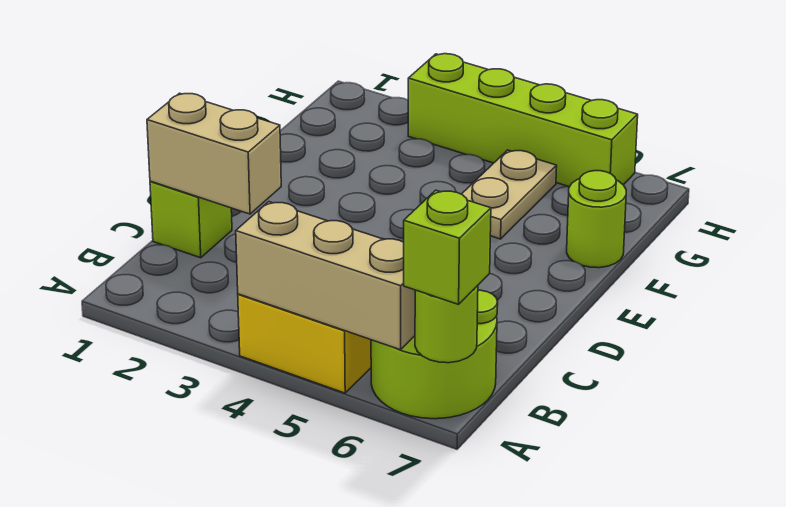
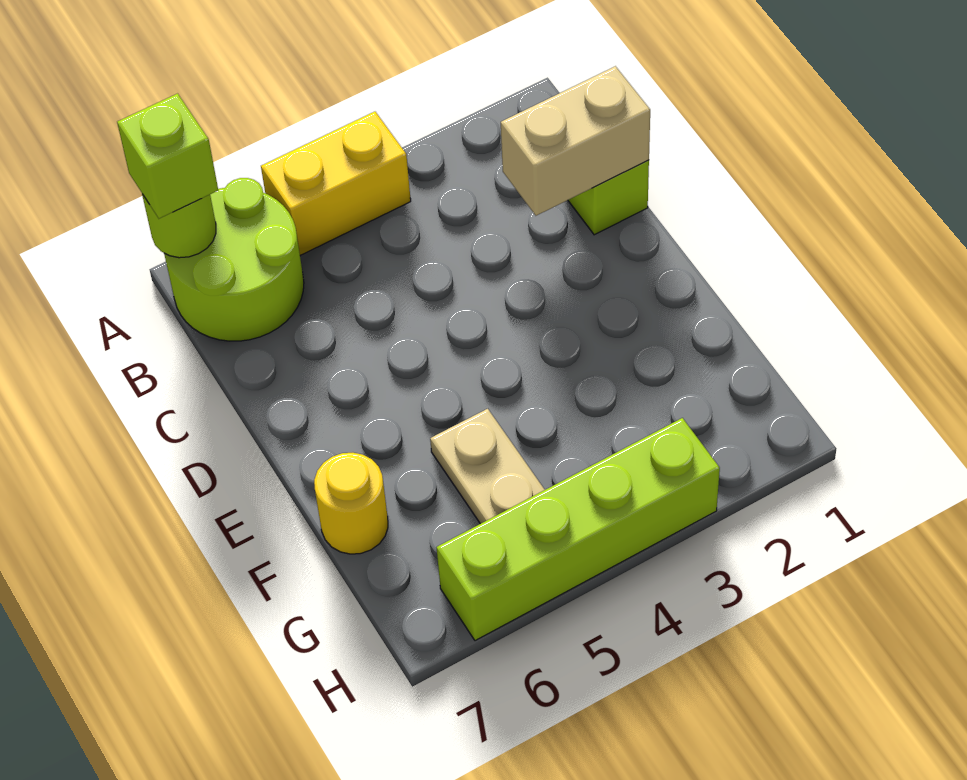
tan 1x3 brick [236,202,415,350] -> none
lime 1x1 round brick [567,171,626,268] -> yellow 1x1 round brick [314,453,388,554]

